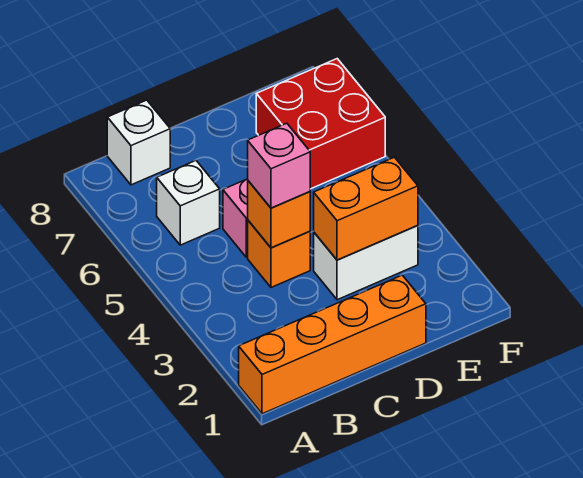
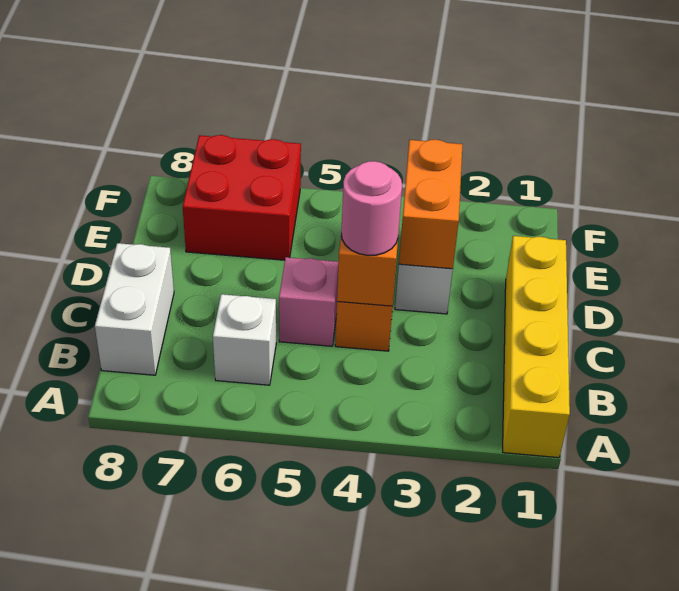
orange 1x4 brick [239,275,426,414] -> yellow 1x4 brick [503,236,570,458]
white 1x1 brick [107,100,170,185] -> white 1x2 brick [95,243,174,375]
pink 1x1 brick [248,123,310,208] -> pink 1x1 round brick [341,161,402,255]

